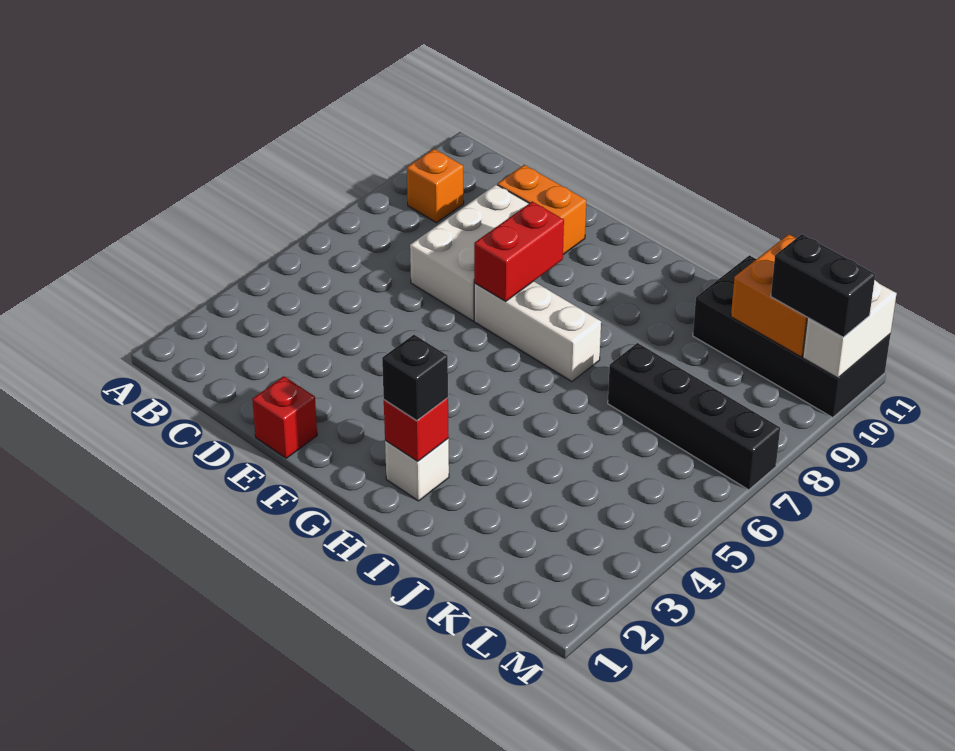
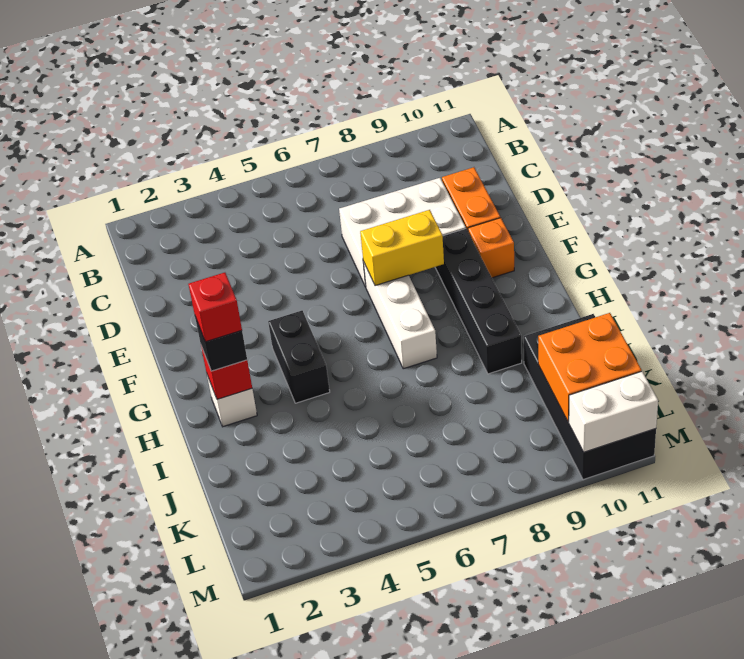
orange 1x1 brick [407,149,464,223] -> orange 1x1 brick moved to [468,218,514,278]
red 1x1 brick [252,376,317,458] -> red 1x1 brick moved to [188,273,242,342]
red 1x2 brick [474,202,564,302] -> yellow 1x2 brick [360,210,444,286]
black 1x4 brick [608,343,780,490] -> black 1x4 brick moved to [435,229,522,374]
black 1x2 brick [771,234,875,337] -> black 1x2 brick moved to [268,311,330,403]

